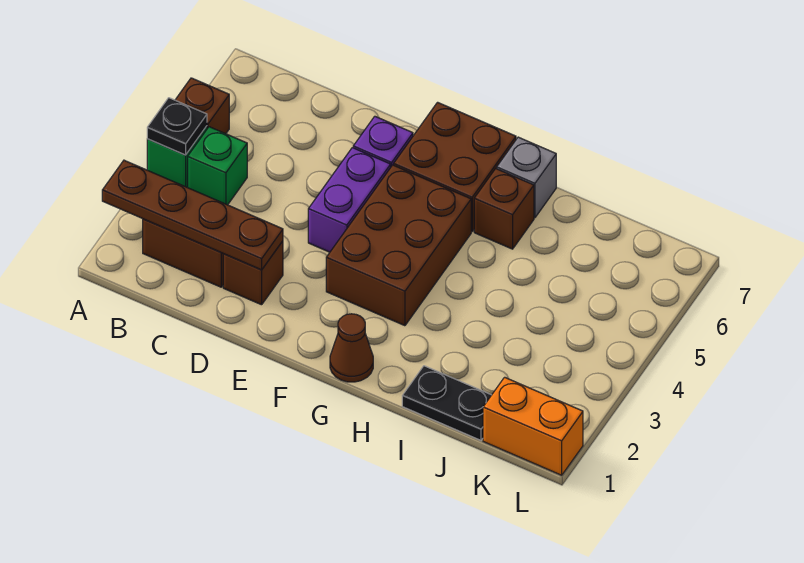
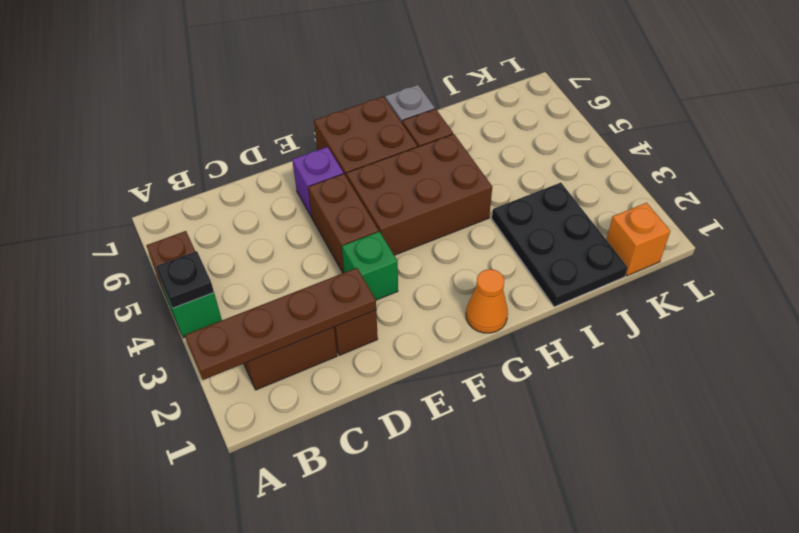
green 1x1 brick [188,127,247,205] -> green 1x1 brick moved to [342,232,398,300]
purple 1x2 brick [308,148,391,252] -> brown 1x2 brick [308,174,379,273]
brown 2x3 brick [326,165,471,326] -> brown 2x3 brick turned to [346,134,492,255]
brown 1x1 cone [330,314,373,382] -> orange 1x1 cone [466,269,508,333]
black 1x2 plate [402,366,491,440] -> black 2x3 plate [492,183,628,307]
orange 1x2 brick [483,377,583,475] -> orange 1x1 brick [607,203,670,276]

